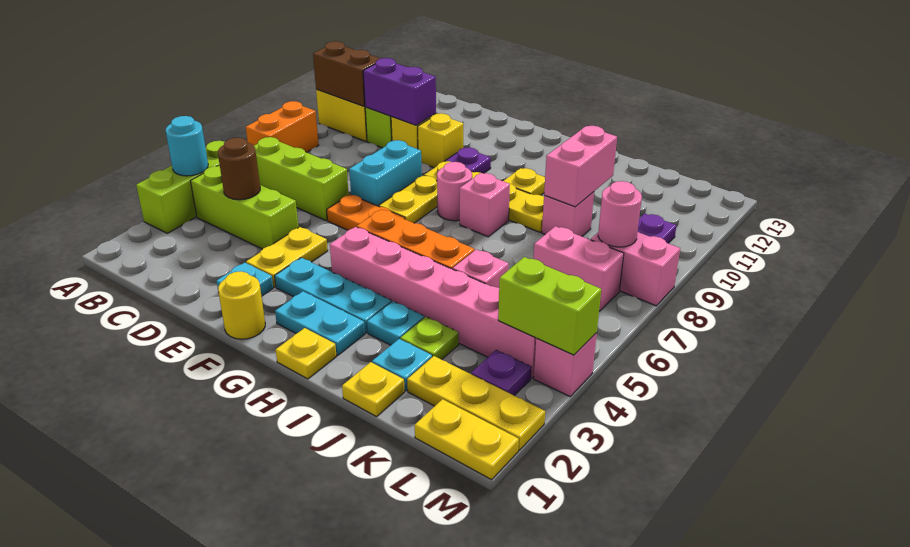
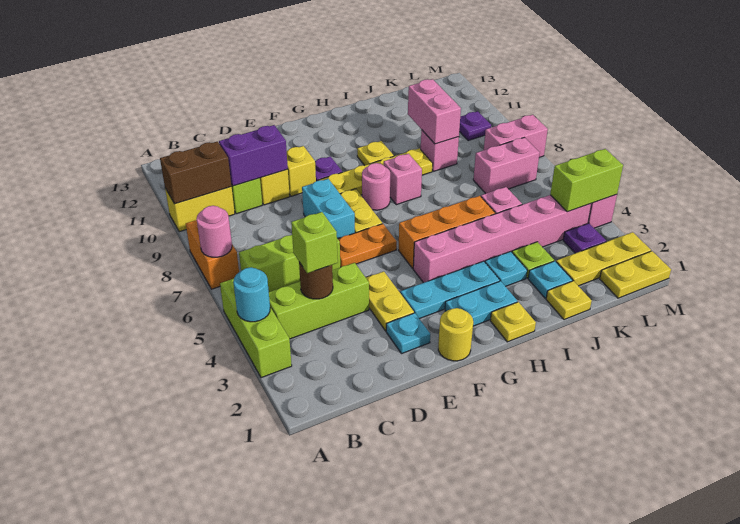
none -> lime 1x1 brick [291,212,338,273]
pink 1x1 round brick [598,181,642,247] -> pink 1x1 round brick moved to [197,206,232,257]

